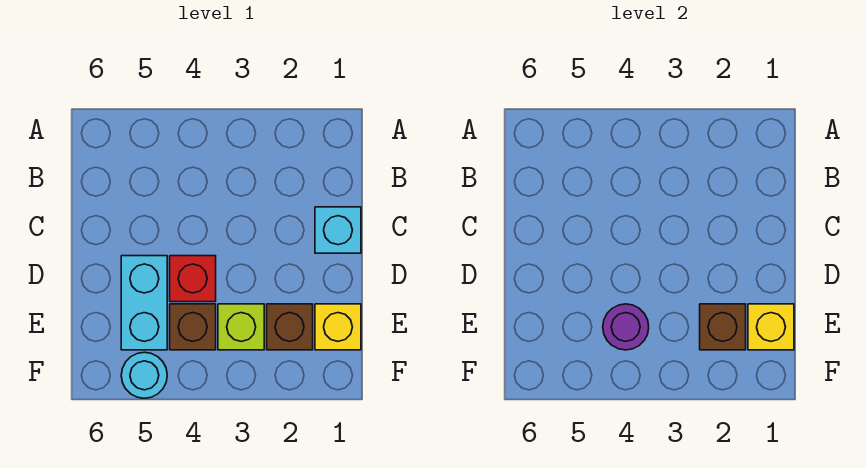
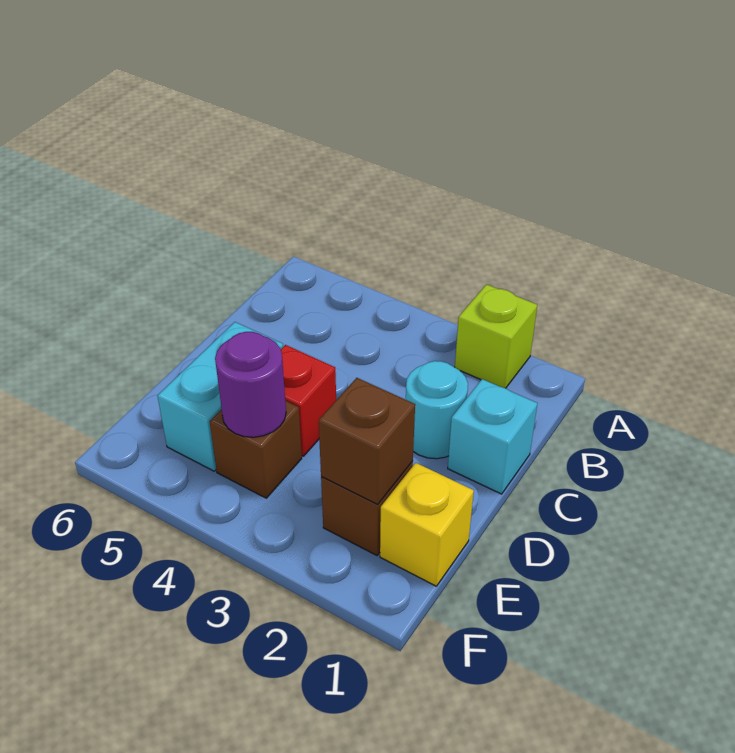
yellow 1x1 brick [748,304,794,350] -> none
lime 1x1 brick [218,304,264,350] -> lime 1x1 brick moved to [455,284,537,388]
cyan 1x1 round brick [121,352,167,398] -> cyan 1x1 round brick moved to [406,361,468,459]

